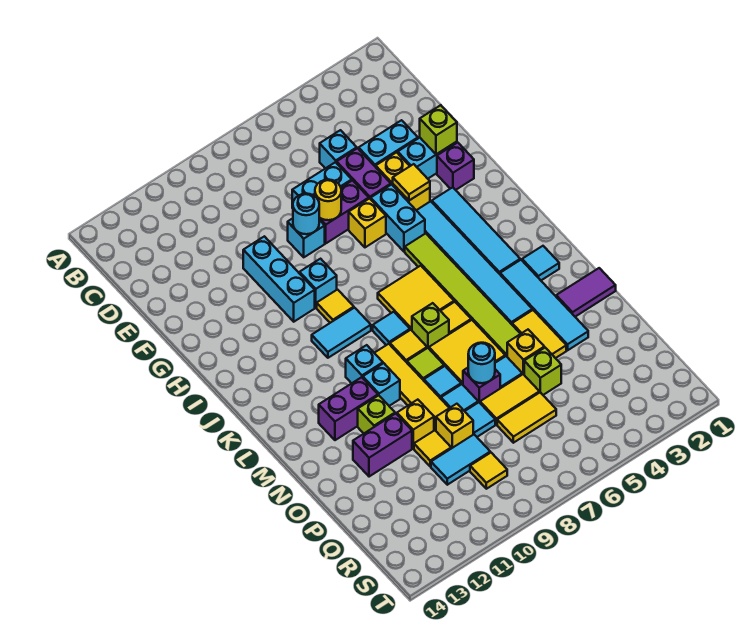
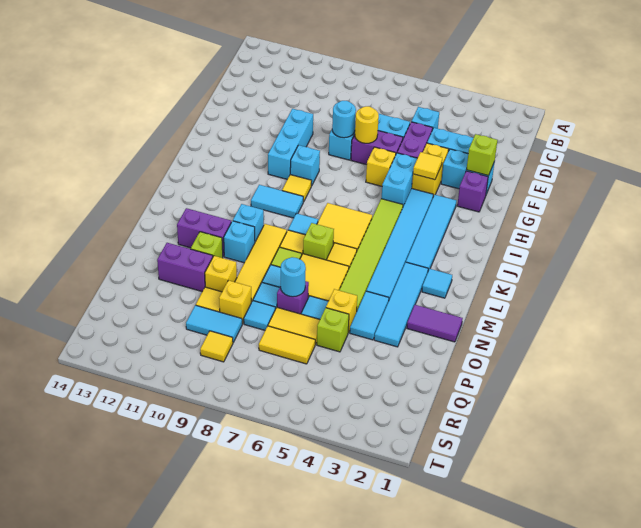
yellow 1x2 tile [512,310,566,358] -> cyan 1x2 tile [350,291,389,340]

